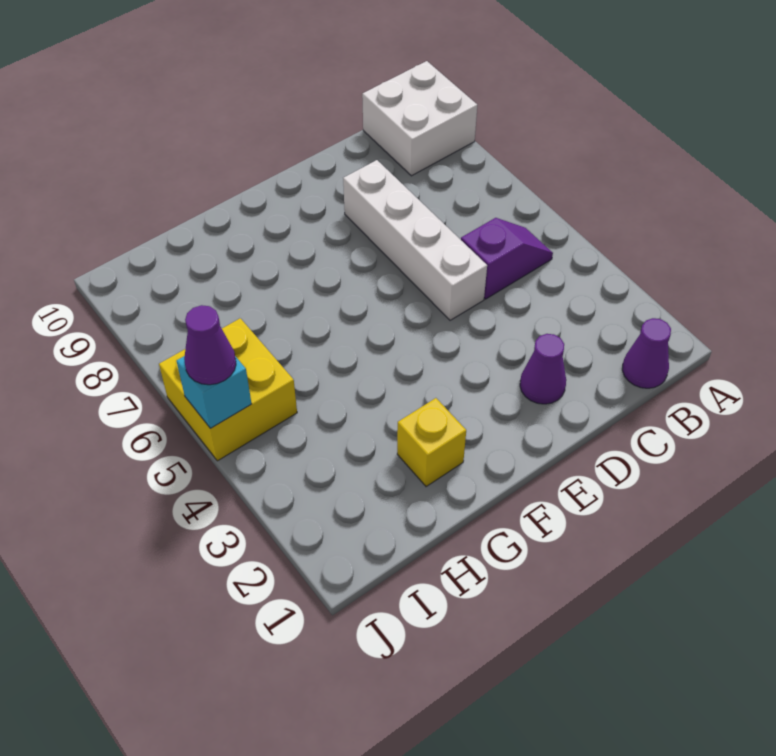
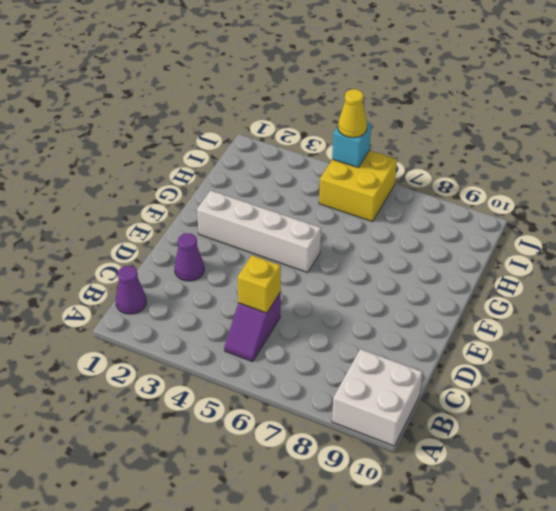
white 1x4 brick [343,160,487,320] -> white 1x4 brick moved to [197,190,321,273]
yellow 1x1 brick [397,398,466,487] -> yellow 1x1 brick moved to [238,255,281,313]
purple 1x1 cone [184,305,236,385] -> yellow 1x1 cone [338,89,367,138]

